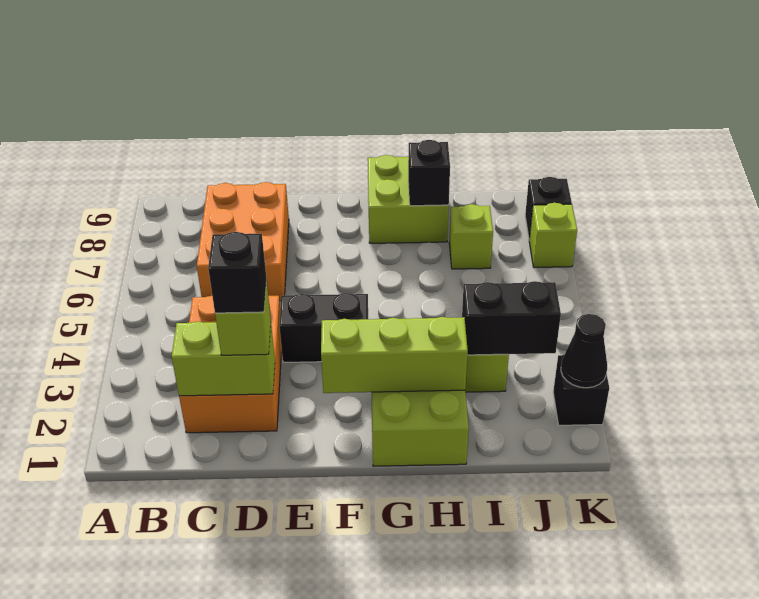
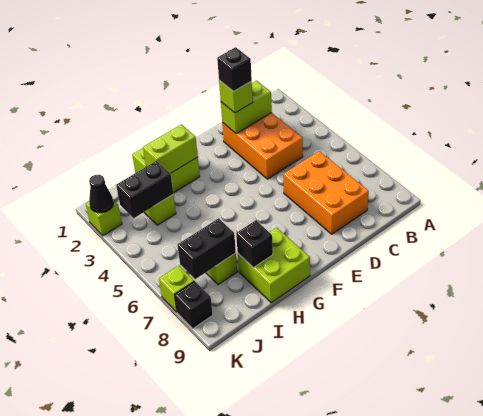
black 1x2 brick [279,293,368,362] -> black 1x2 brick moved to [177,218,236,279]
lime 1x3 brick [321,317,468,393] -> lime 1x2 brick [143,124,198,173]
black 1x1 brick [553,355,609,425] -> lime 1x1 brick [86,200,122,236]

